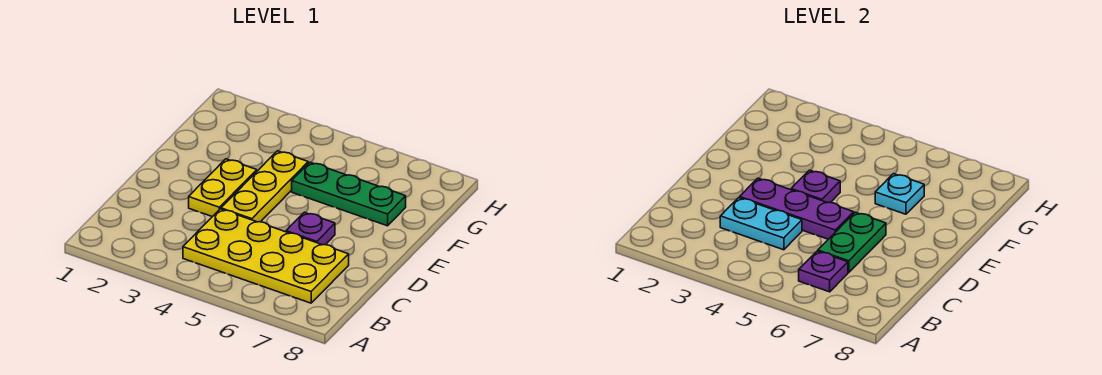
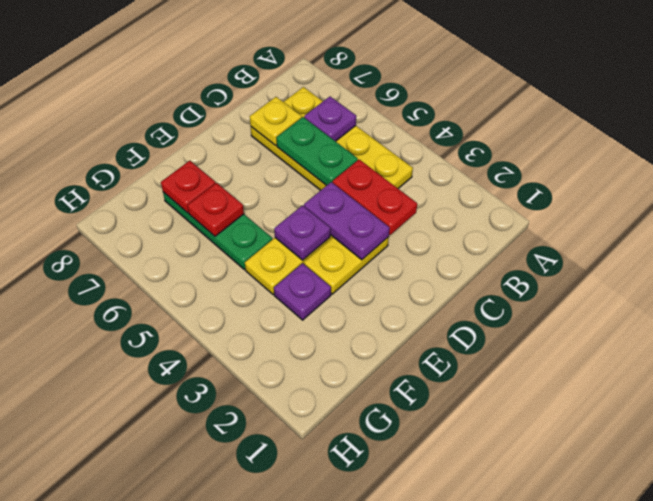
cyan 1x2 plate [720,198,802,250] -> red 1x2 plate [333,160,417,235]
green 1x2 plate [818,212,886,273] -> green 1x2 plate turned to [276,117,358,186]
none -> yellow 1x1 plate [250,97,302,146]
purple 1x3 plate [740,178,854,239] -> purple 1x2 plate [304,182,390,260]
purple 1x1 plate [286,212,335,245] -> purple 1x1 plate moved to [274,263,331,320]
cyan 1x1 plate [875,174,924,214] -> red 1x1 plate [188,183,244,236]
none -> red 1x1 plate [161,161,215,213]

